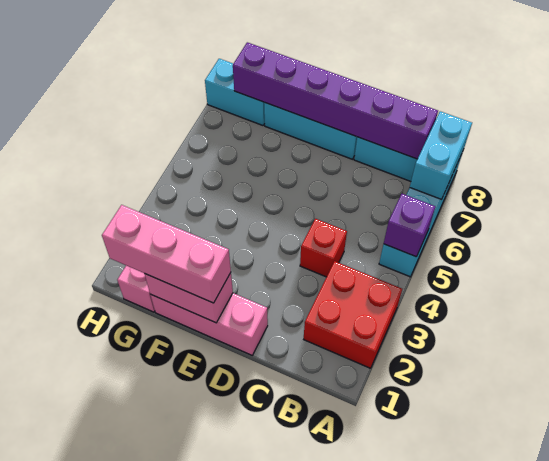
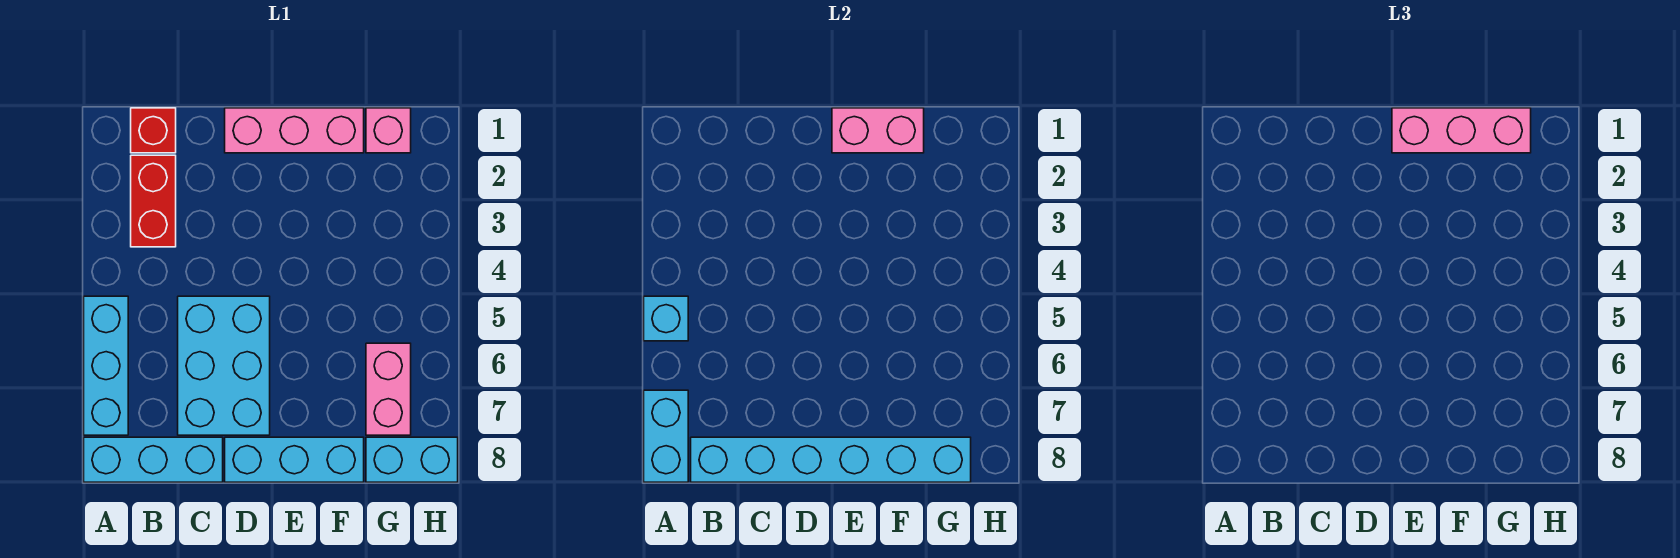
red 2x2 brick [304,261,402,368] -> red 1x2 brick [131,155,176,247]
purple 1x1 brick [384,194,435,257] -> cyan 1x1 brick [644,296,688,341]
purple 1x6 brick [233,42,438,159] -> cyan 1x6 brick [691,437,971,482]
red 1x1 brick [300,219,347,277] -> red 1x1 brick moved to [131,108,176,153]
none -> cyan 2x3 brick [178,296,270,435]
none -> pink 1x2 brick [366,343,411,435]

